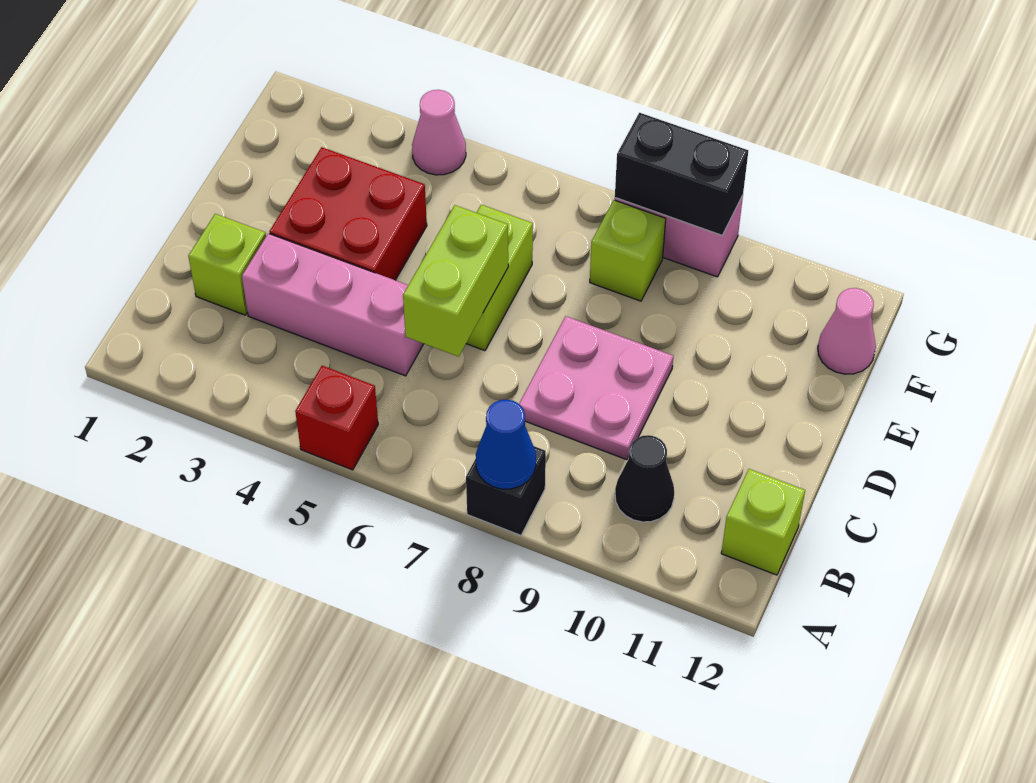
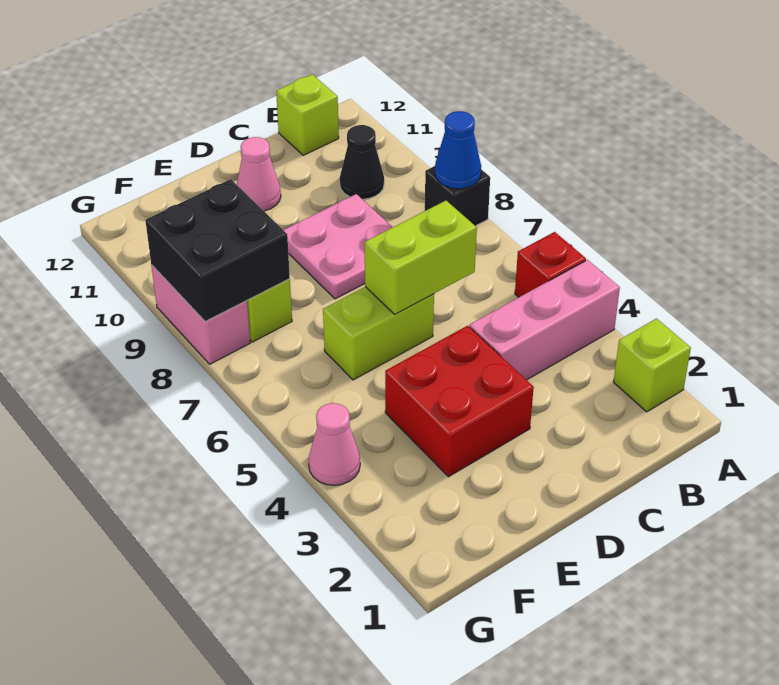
lime 1x1 brick [188,214,266,315] -> lime 1x1 brick moved to [614,319,691,412]
pink 1x3 brick [242,233,423,376] -> pink 1x3 brick turned to [470,260,620,380]
pink 1x1 cone [818,288,876,374] -> pink 1x1 cone moved to [237,137,281,211]
black 1x2 brick [615,113,748,235] -> black 2x2 brick [145,179,290,322]

